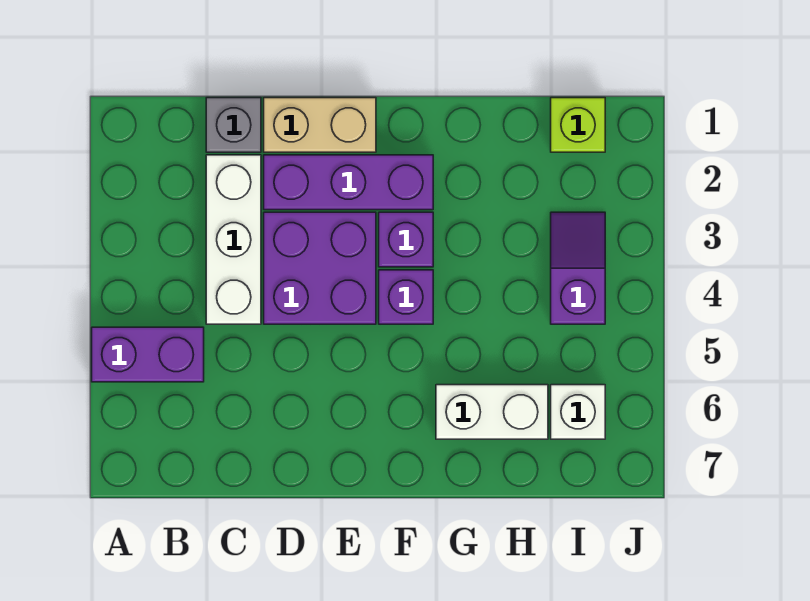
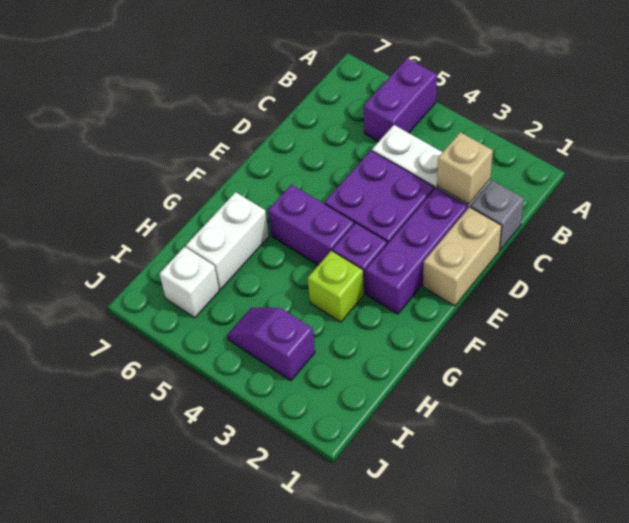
none -> tan 1x1 brick [437,132,493,204]
purple 1x1 brick [379,270,433,324] -> purple 1x2 brick [268,184,354,265]
lime 1x1 brick [551,98,605,152] -> lime 1x1 brick moved to [308,251,364,322]
purple 1x2 slope [551,212,605,324] -> purple 1x2 slope turned to [227,308,315,381]

